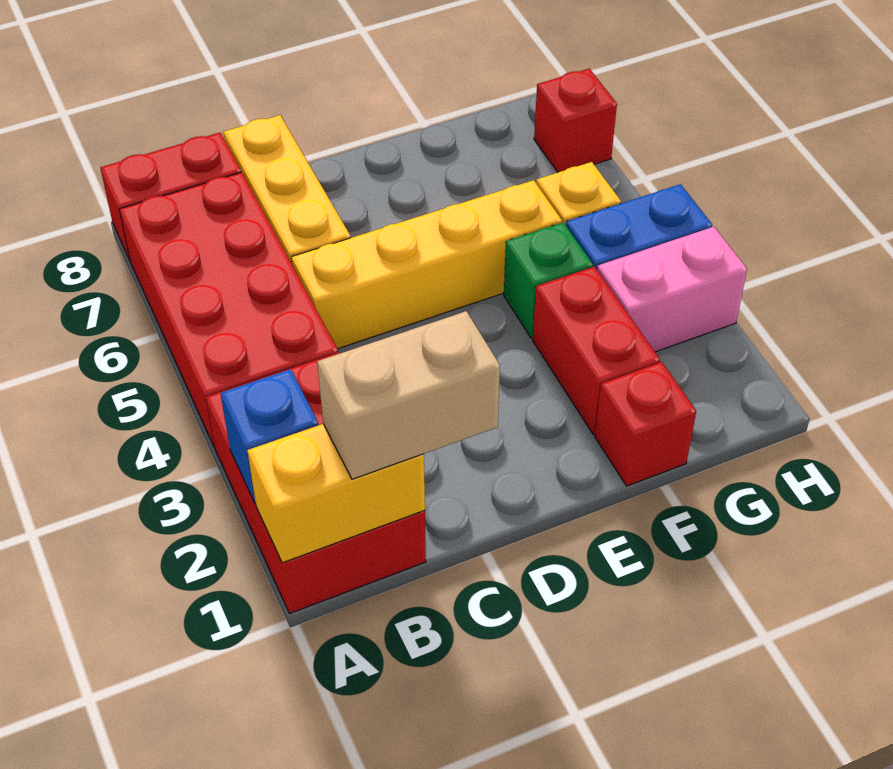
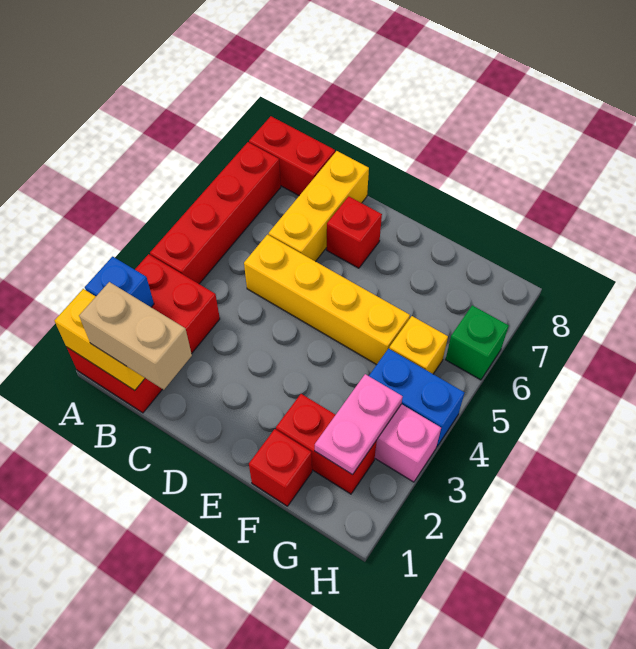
red 2x4 brick [119,172,338,447] -> red 1x4 brick [150,142,281,284]
red 1x2 brick [533,267,660,434] -> red 1x2 brick turned to [276,394,377,494]
green 1x1 brick [504,222,593,338] -> green 1x1 brick moved to [446,305,509,380]
none -> pink 1x2 plate [315,374,403,475]
red 1x1 brick [534,69,617,172] -> red 1x1 brick moved to [327,196,382,268]

